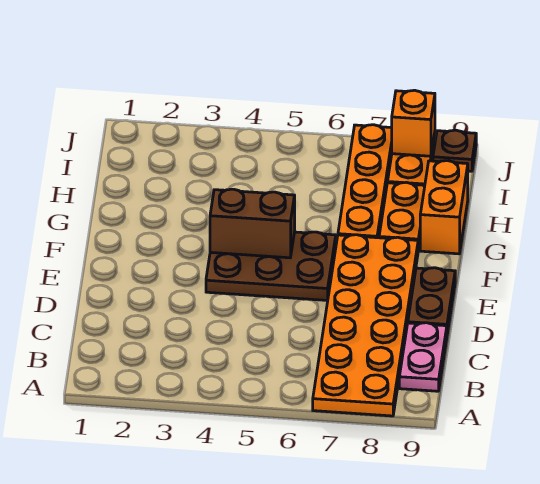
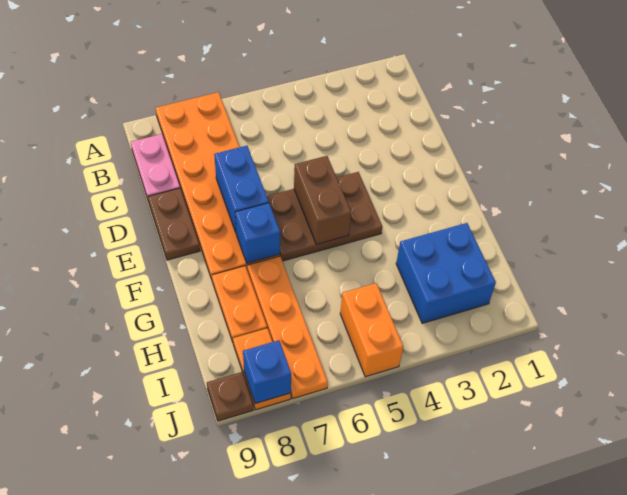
none -> blue 1x2 brick [214,146,269,232]
brown 1x2 brick [210,189,295,258] -> brown 1x2 brick turned to [294,156,351,244]
none -> blue 1x1 brick [235,203,280,263]
orange 1x2 brick [420,161,468,254] -> orange 1x2 brick moved to [340,283,403,377]
none -> blue 2x2 brick [396,223,496,323]
orange 1x1 brick [392,90,435,156] -> blue 1x1 brick [243,340,291,404]

